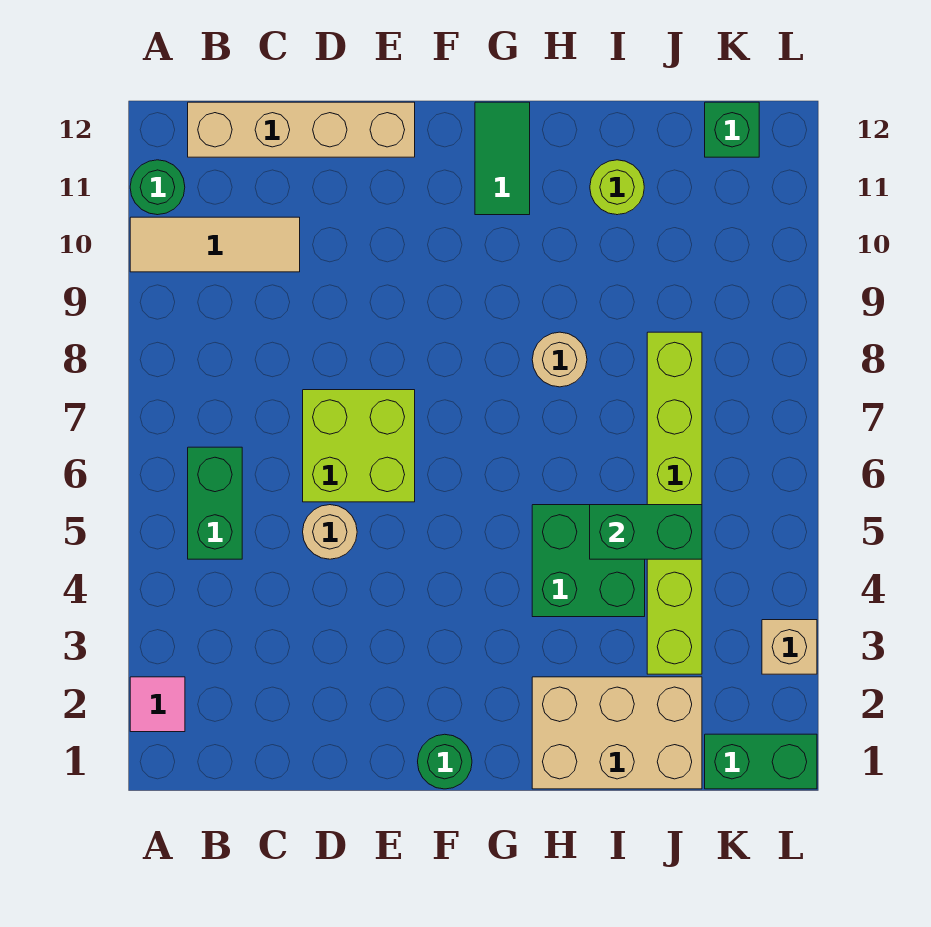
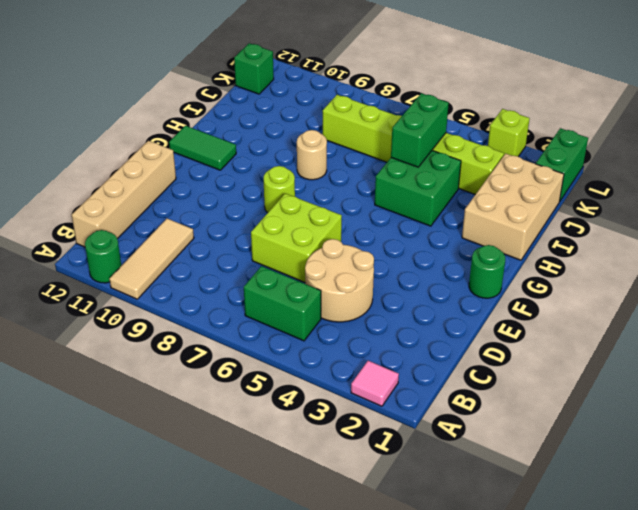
tan 1x1 round brick [303,505,357,559] -> tan 2x2 round brick [305,239,374,322]
lime 1x1 round brick [590,160,644,215] -> lime 1x1 round brick moved to [264,166,295,213]
tan 1x1 brick [762,620,817,674] -> lime 1x1 brick [488,109,530,156]

